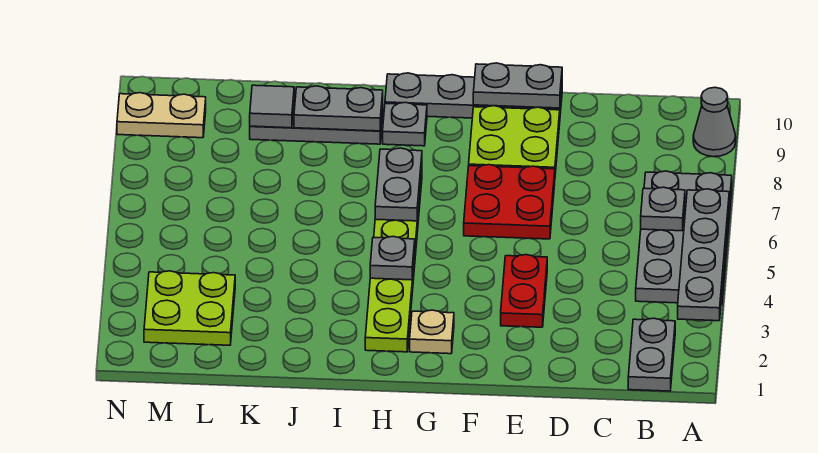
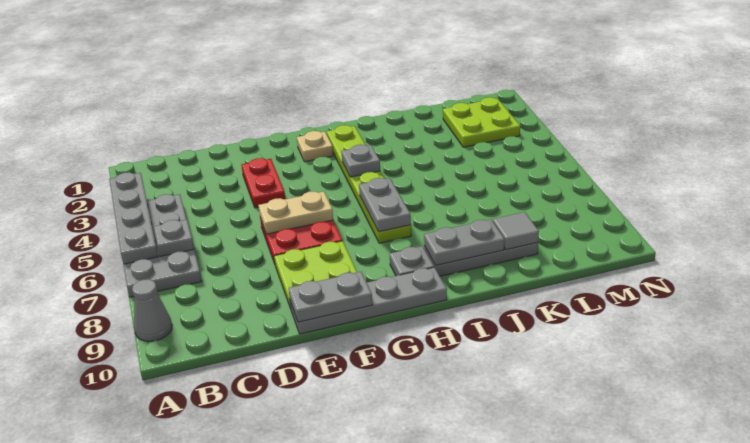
grey 1x2 plate [628,318,675,391] -> none
tan 1x2 plate [117,93,206,138] -> tan 1x2 plate moved to [258,191,333,234]

